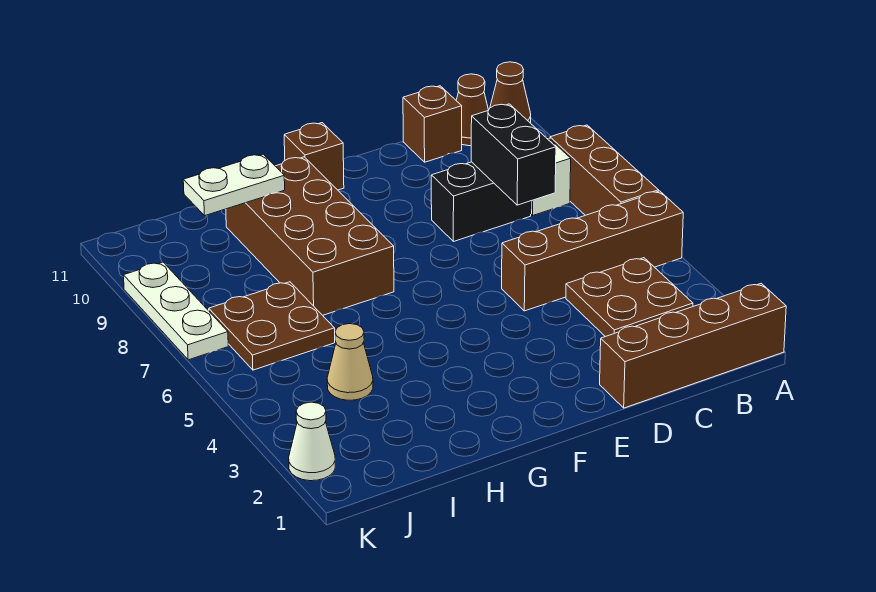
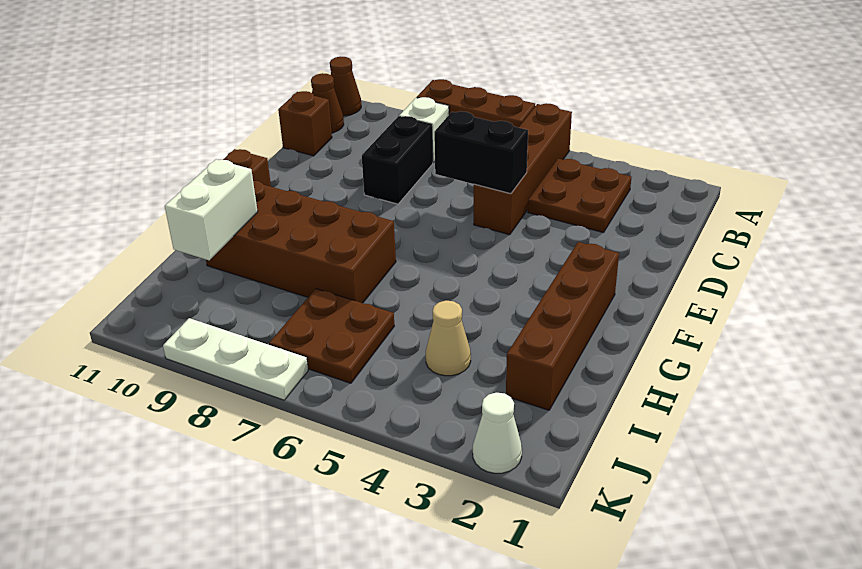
brown 1x4 brick [600,283,786,408] -> brown 1x4 brick moved to [506,242,619,410]
black 1x2 brick [471,104,556,205] -> black 1x2 brick moved to [434,111,528,194]
white 1x2 plate [183,154,285,216] -> white 1x2 brick [165,159,258,260]

